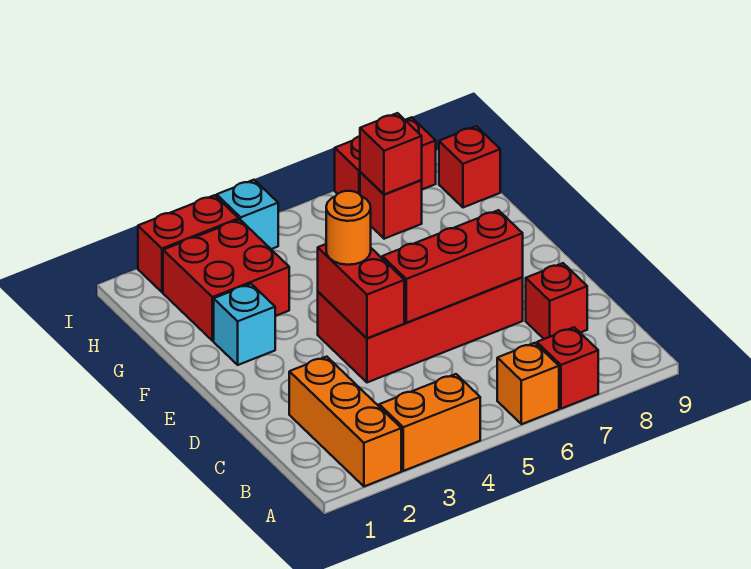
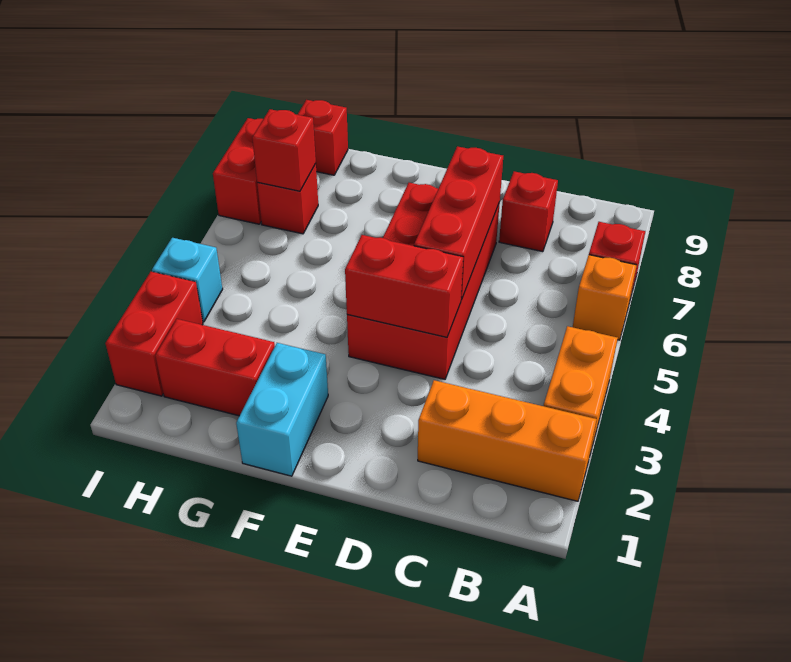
orange 1x1 round brick [326,191,371,265] -> none
cyan 1x1 brick [214,284,275,365] -> cyan 1x2 brick [236,343,328,476]
red 2x2 brick [163,220,289,341] -> red 1x2 brick [155,319,275,416]

